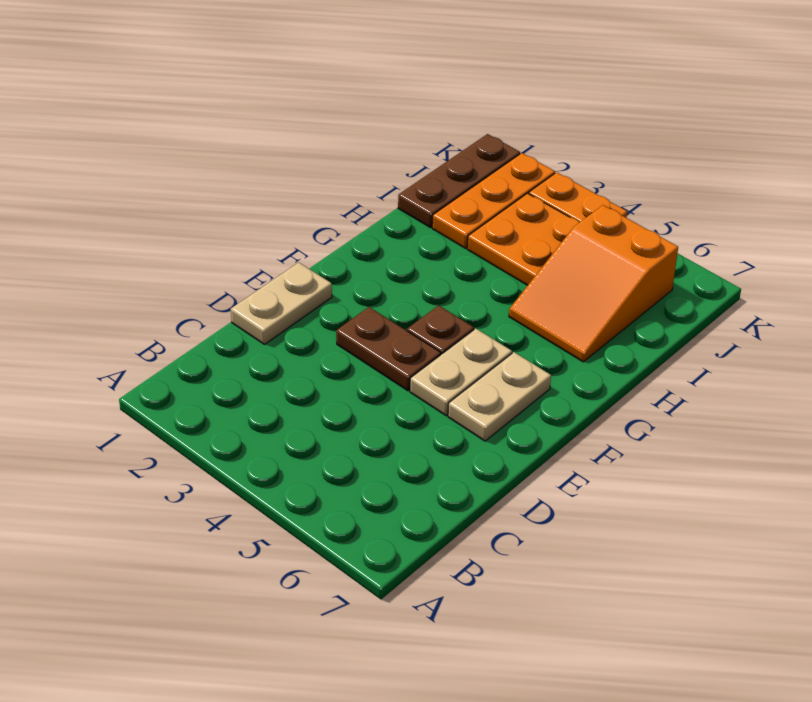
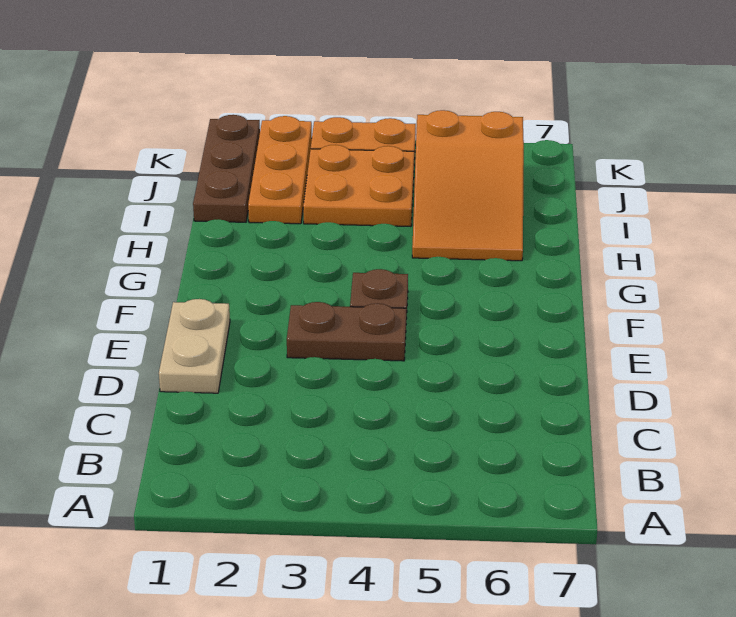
tan 1x2 plate [410,329,512,416] -> none
tan 1x2 plate [448,352,551,441] -> none

